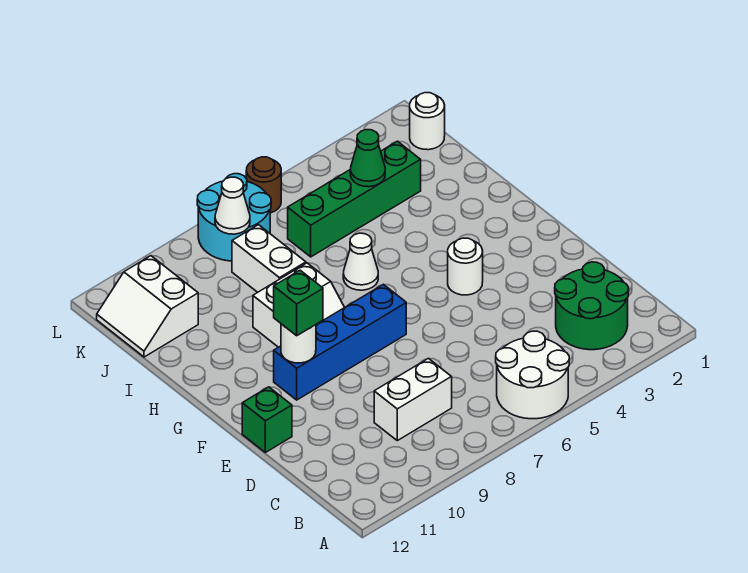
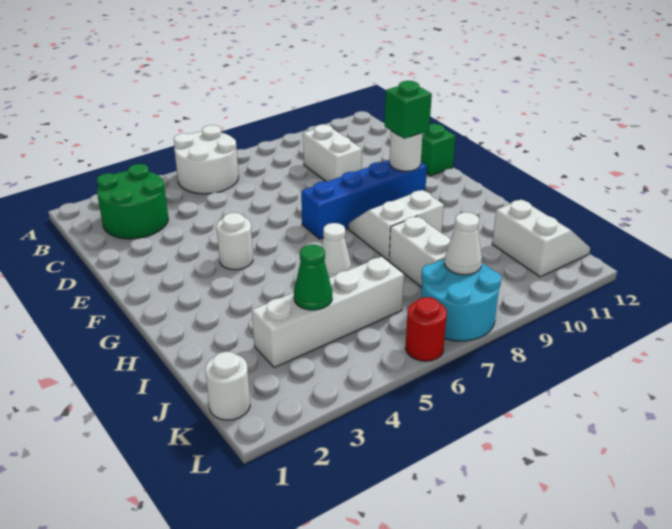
white 1x2 brick [374,358,452,441] -> white 1x2 brick turned to [303,124,362,182]
green 1x4 brick [288,141,421,257] -> white 1x4 brick [252,257,404,368]
brown 1x1 round brick [246,157,281,213] -> red 1x1 round brick [406,297,447,361]

